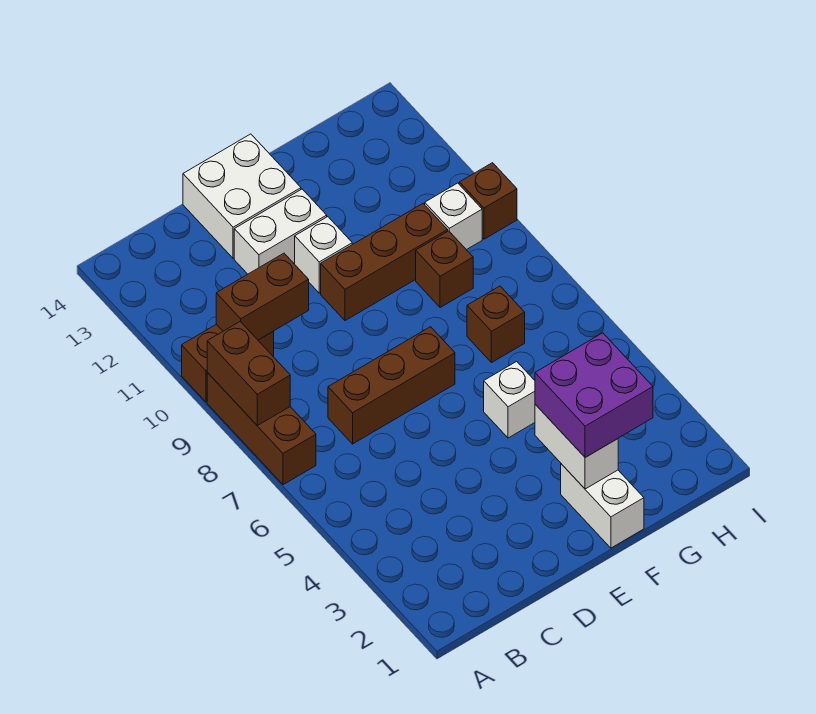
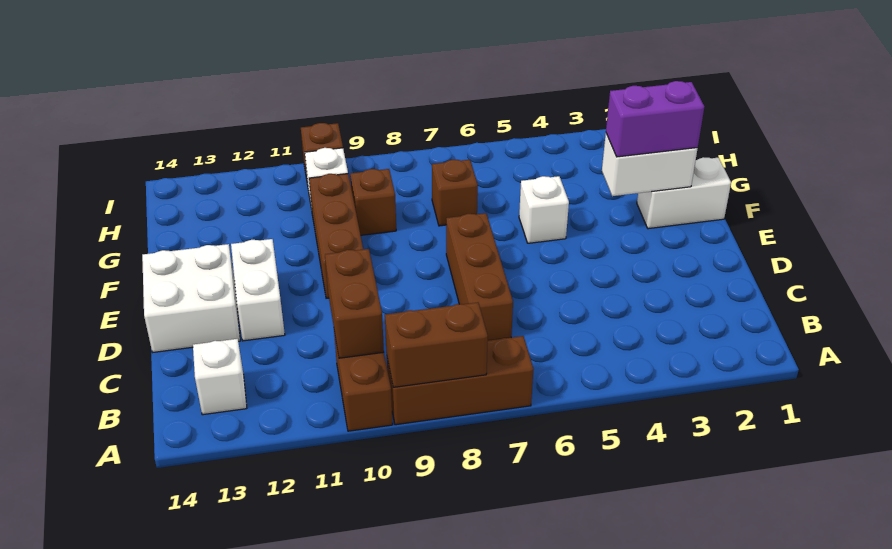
white 1x1 brick [295,217,352,293] -> white 1x1 brick moved to [193,339,247,415]
purple 2x2 brick [535,333,653,458] -> purple 1x2 brick [606,81,704,157]

